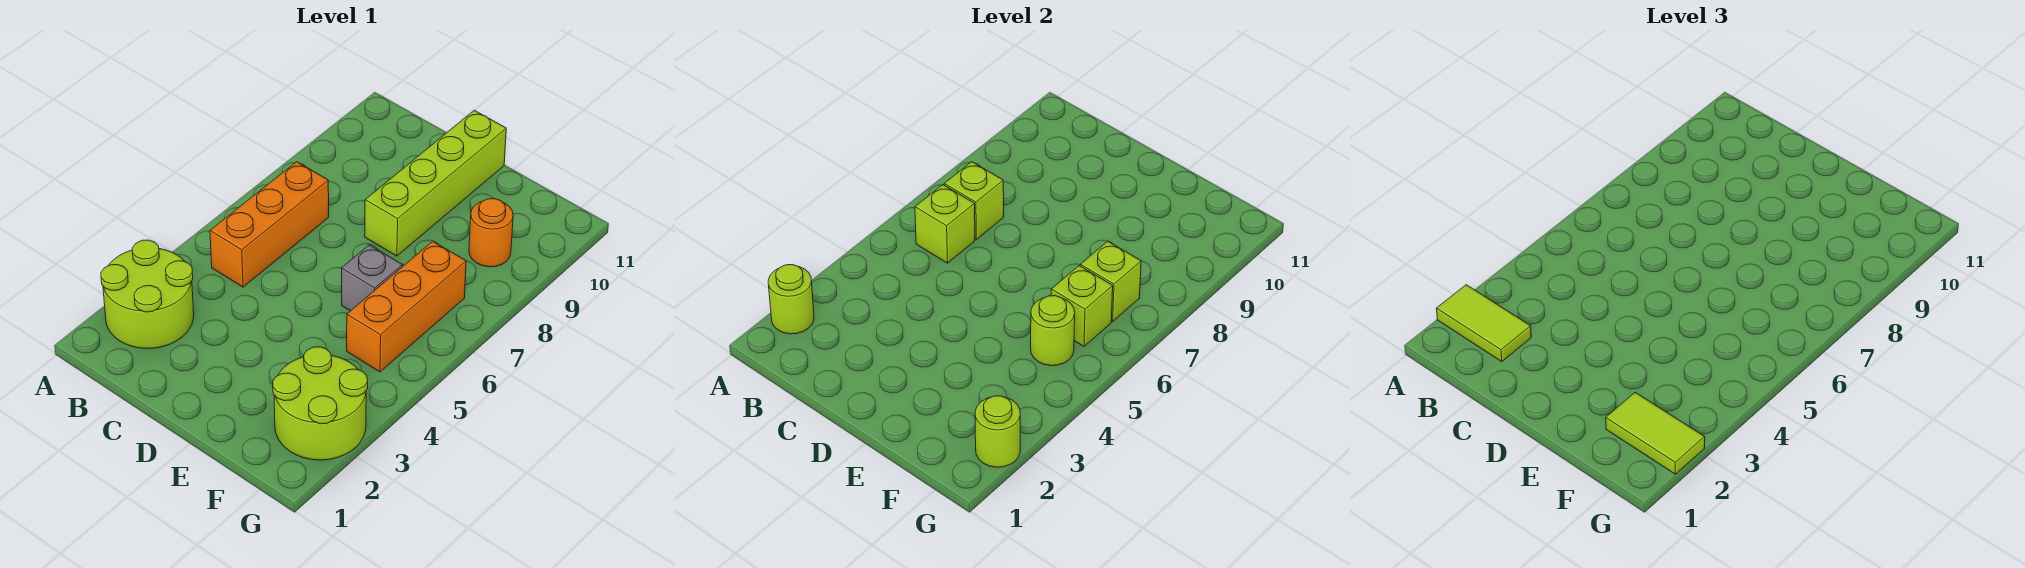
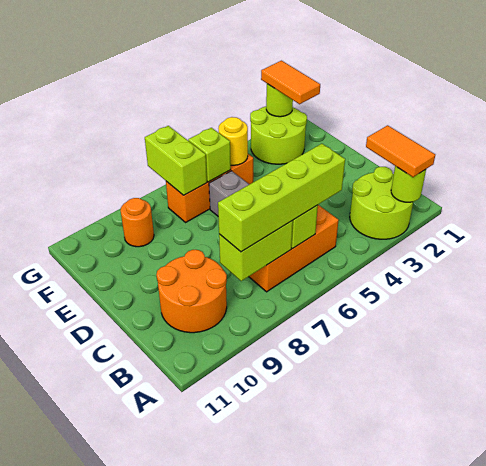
lime 1x2 tile [1436,285,1531,362] -> orange 1x2 tile [366,125,435,177]
lime 1x1 brick [944,162,1004,239] -> lime 1x2 brick [219,221,293,281]
none -> orange 2x2 round brick [156,250,227,333]
lime 1x4 brick [365,110,506,256] -> lime 1x4 brick moved to [218,144,345,252]
lime 1x2 tile [1606,392,1705,474] -> orange 1x2 tile [261,61,320,104]
lime 1x1 round brick [1031,296,1075,366] -> yellow 1x1 round brick [218,117,248,165]
lime 1x1 brick [1080,241,1141,321] -> lime 1x2 brick [145,126,207,195]

